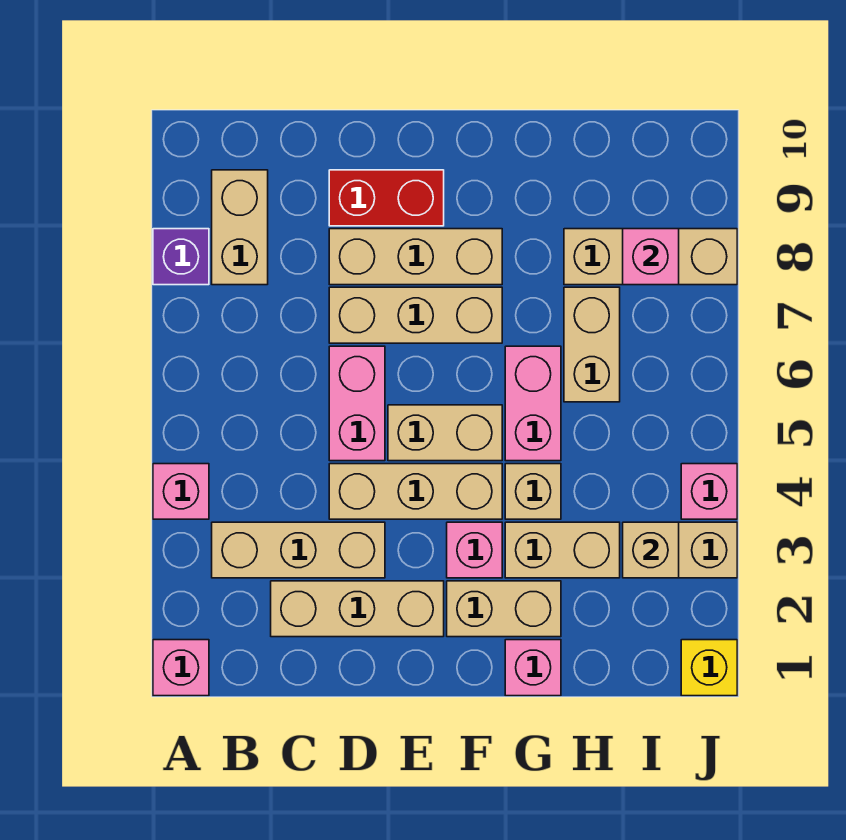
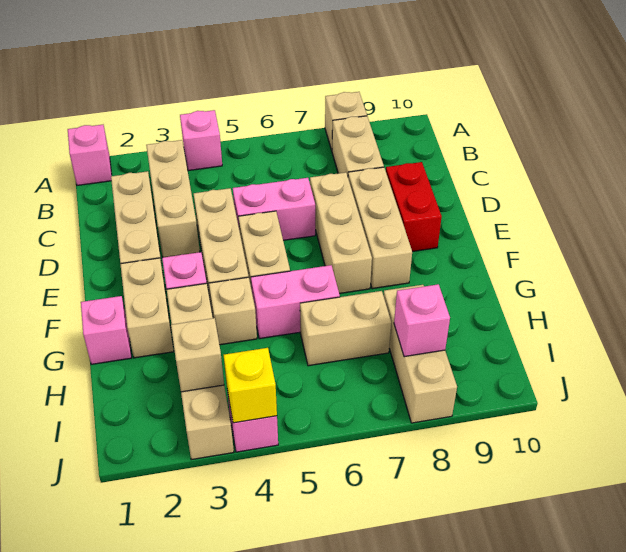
purple 1x1 brick [153,229,209,285] -> tan 1x1 brick [325,92,367,150]
tan 1x2 brick [212,170,268,285] -> tan 1x2 brick turned to [332,116,384,176]
yellow 1x1 brick [681,640,737,696] -> yellow 1x1 brick moved to [224,348,277,423]

